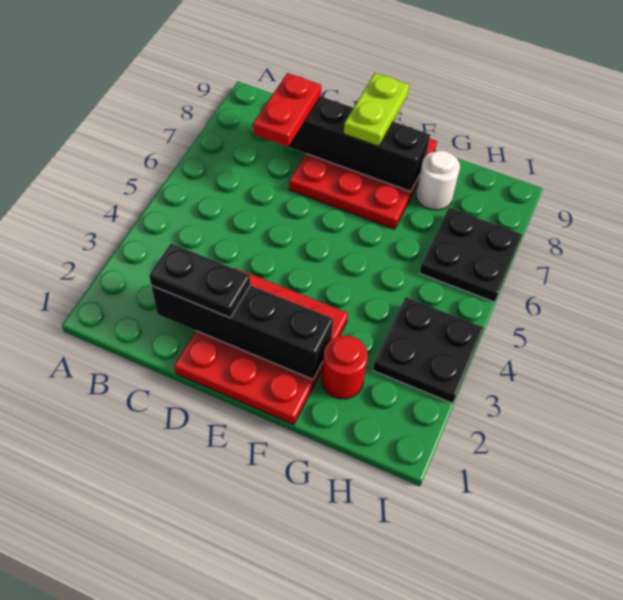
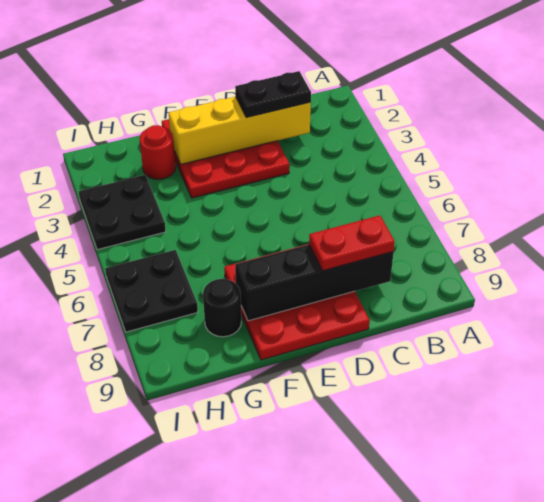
black 1x4 brick [151,285,333,379] -> yellow 1x4 brick [169,97,311,164]
red 1x2 plate [253,73,321,147] -> red 1x2 plate turned to [309,215,395,271]
lime 1x2 plate [344,73,409,146] -> none
white 1x1 round brick [416,150,460,210] -> black 1x1 round brick [203,279,241,337]

